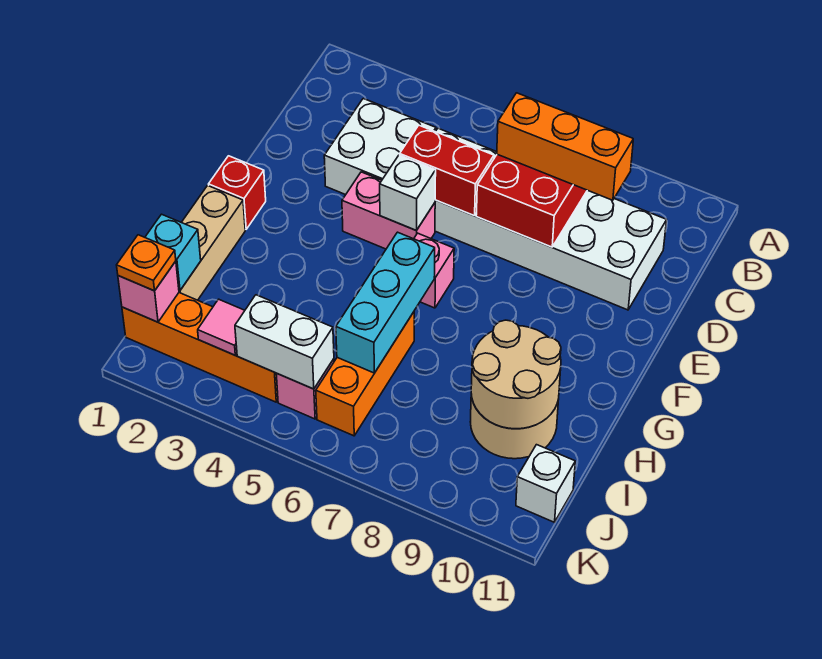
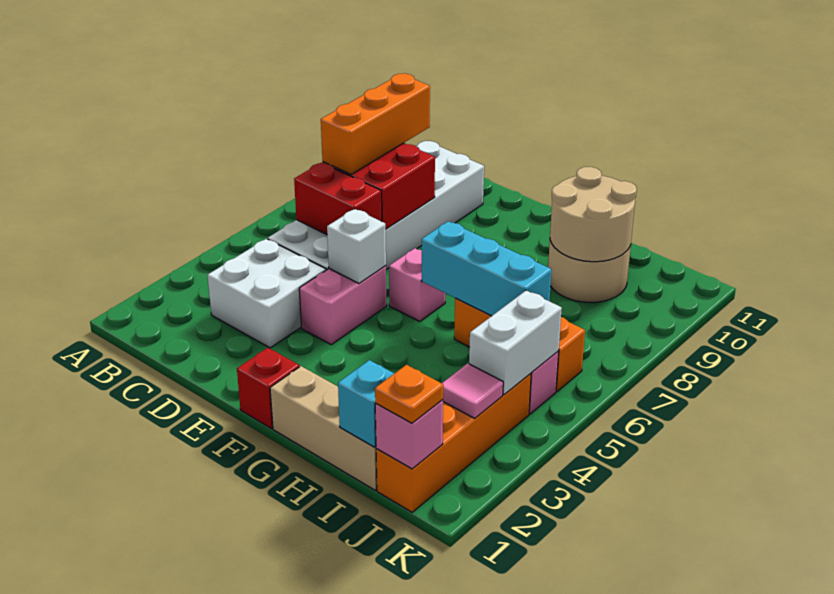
red 1x2 brick [400,125,494,216] -> red 1x2 brick turned to [294,163,382,234]
white 1x1 brick [516,445,575,522] -> none

